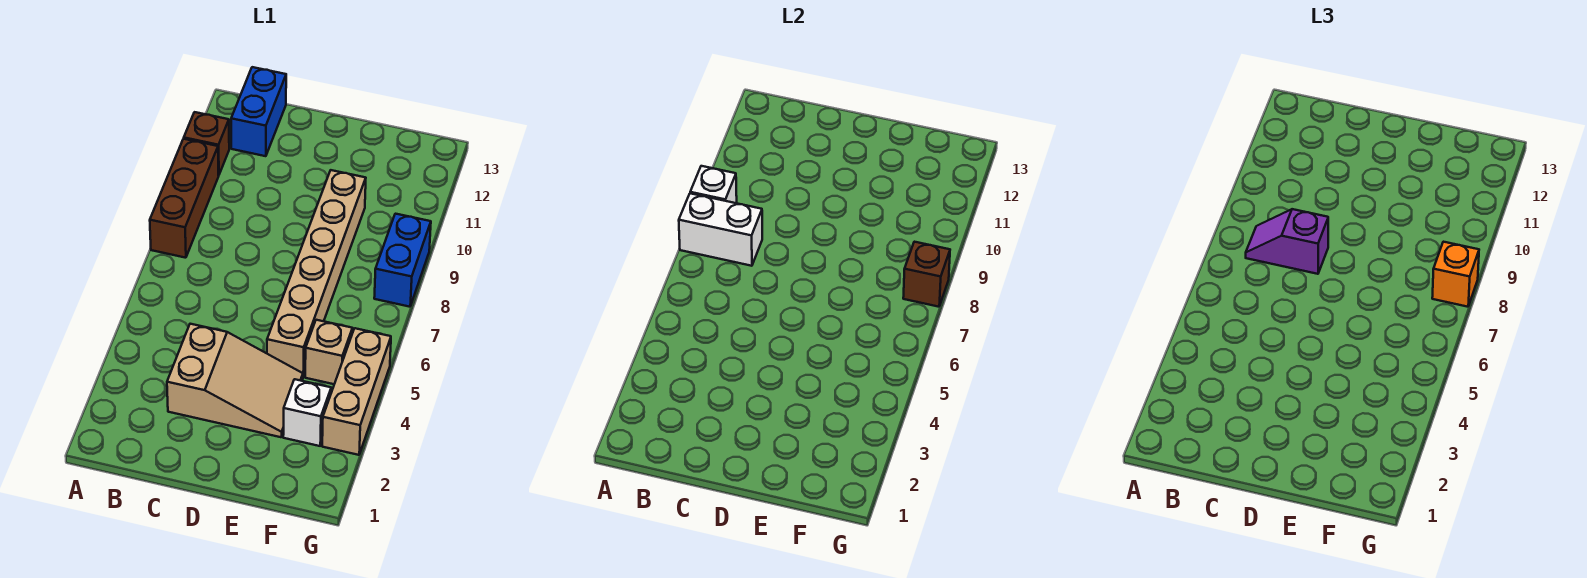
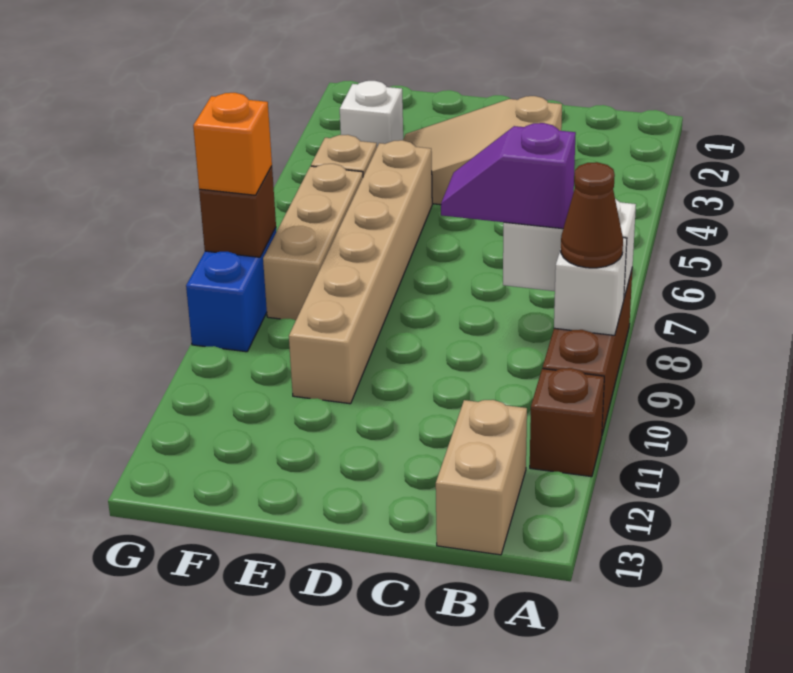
none -> brown 1x1 cone [561,162,623,268]
purple 1x2 slope [1246,209,1328,274] -> purple 1x2 slope turned to [441,123,576,229]
blue 1x2 brick [231,67,286,156] -> tan 1x2 brick [436,400,527,555]
tan 1x3 brick [322,328,391,455] -> tan 1x3 brick moved to [263,164,363,320]

